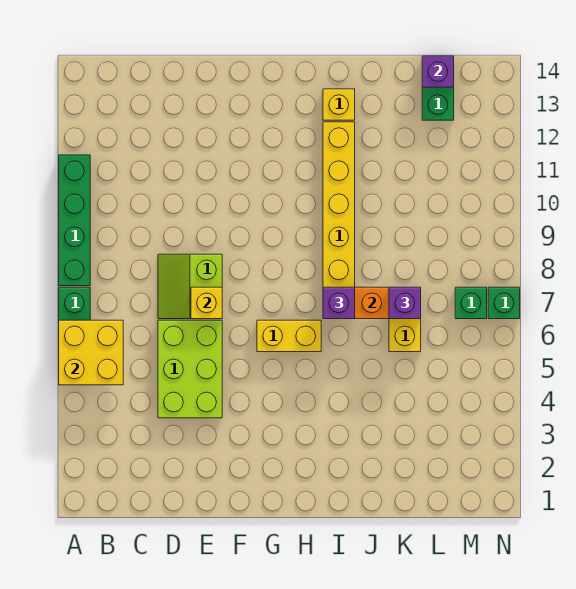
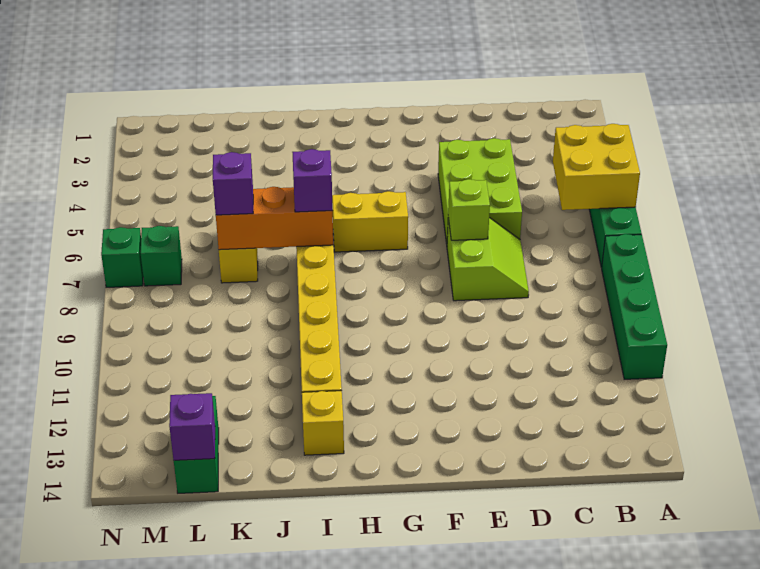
yellow 1x1 brick [191,287,222,319] -> lime 1x1 brick [448,179,490,240]

